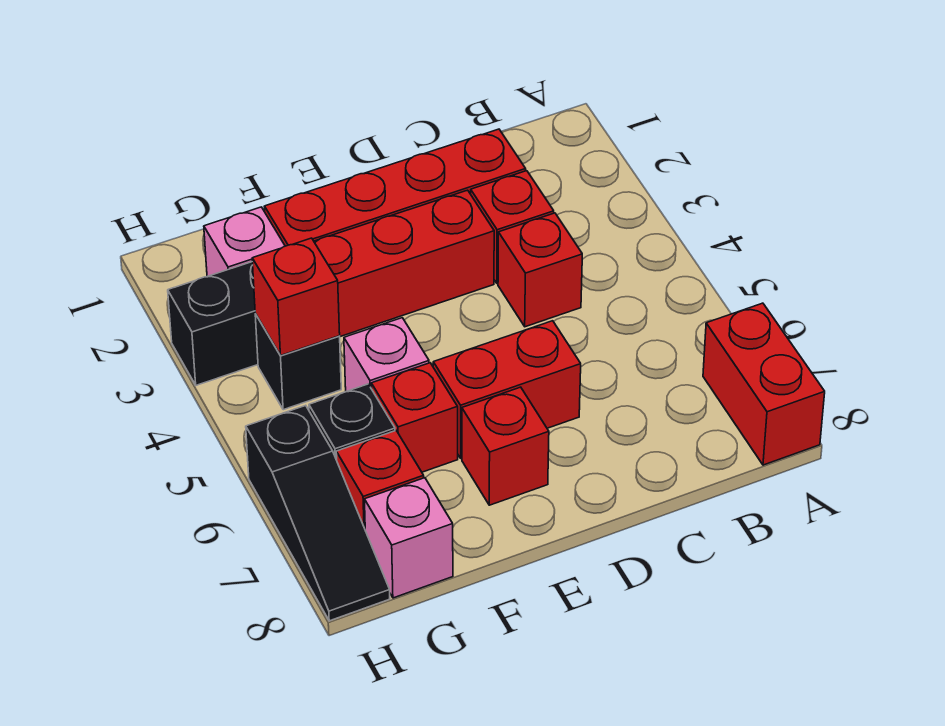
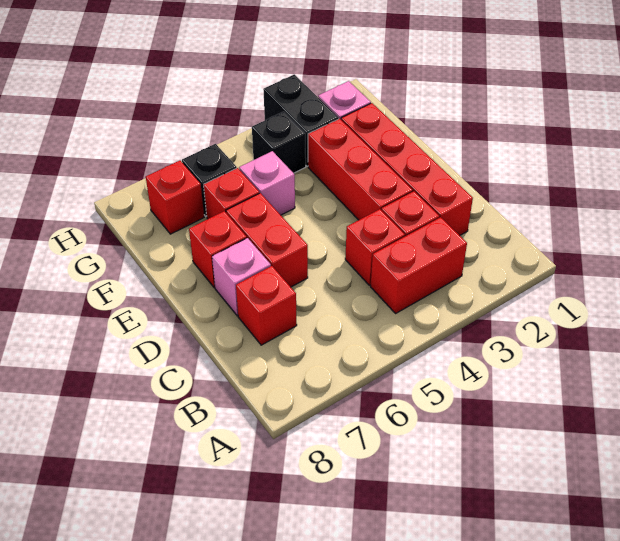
red 1x2 brick [703,303,825,465] -> red 1x2 brick moved to [371,217,467,313]
red 1x1 brick [252,238,340,355] -> red 1x1 brick moved to [236,266,297,345]
pink 1x1 brick [365,478,453,598] -> pink 1x1 brick moved to [212,238,271,316]
black 1x3 slope [246,405,390,621] -> none

